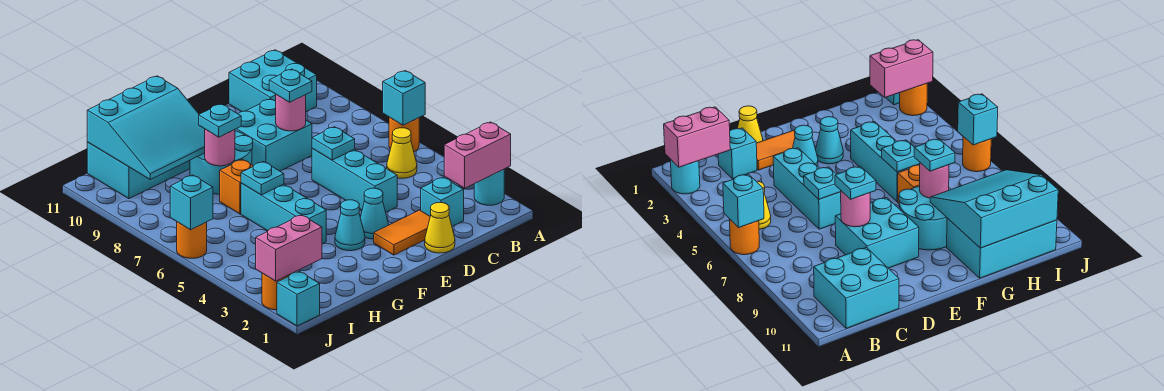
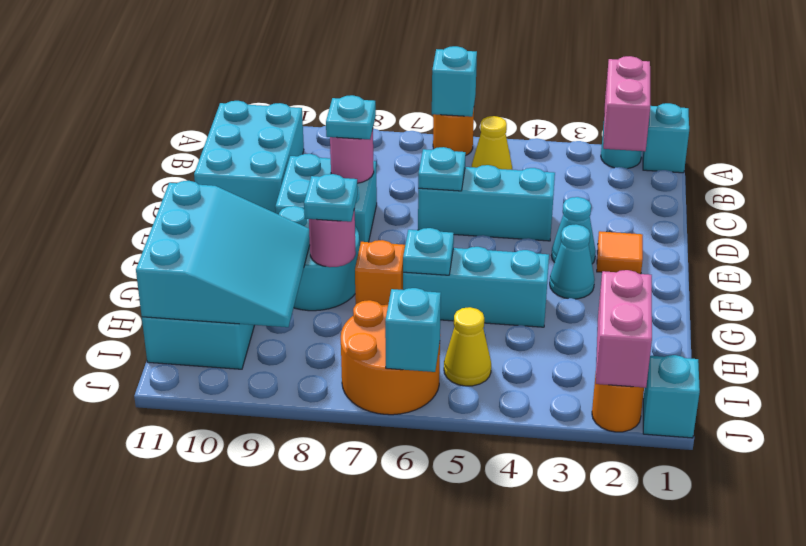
cyan 2x2 brick [229,50,317,112] -> cyan 2x3 brick [194,101,304,213]
cyan 1x1 brick [421,177,464,226] -> cyan 1x1 brick moved to [643,103,689,173]
yellow 1x1 cone [425,203,455,253] -> yellow 1x1 cone moved to [444,307,491,386]
orange 1x2 tile [374,210,430,255] -> orange 1x1 tile [597,231,643,274]
orange 1x1 round brick [177,222,207,258] -> orange 2x2 round brick [341,300,440,415]

